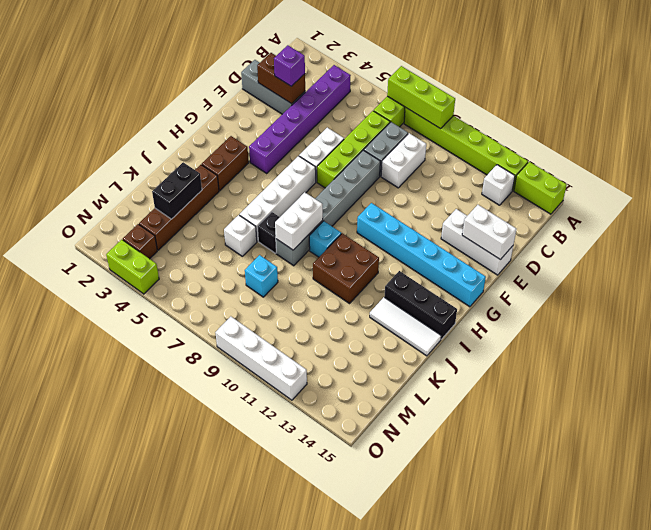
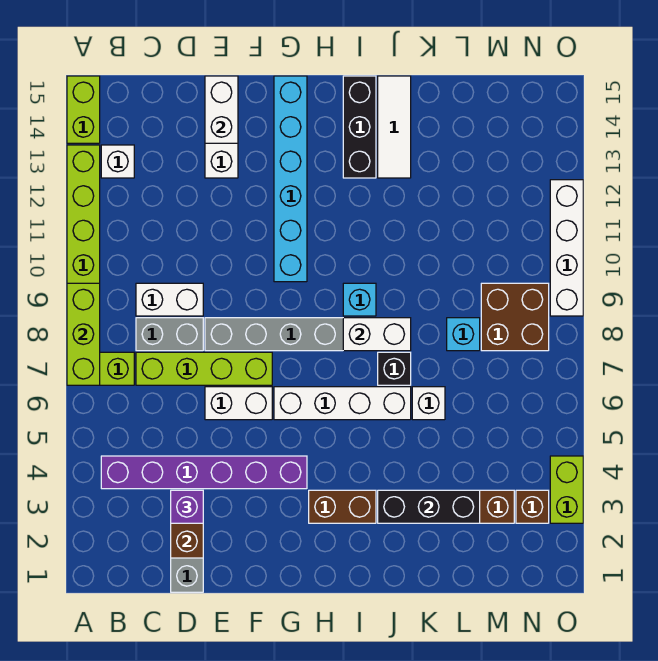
brown 2x2 brick [313,233,379,303] -> brown 2x2 brick moved to [481,283,549,351]
black 1x2 brick [152,162,202,219] -> black 1x3 brick [378,490,480,523]

